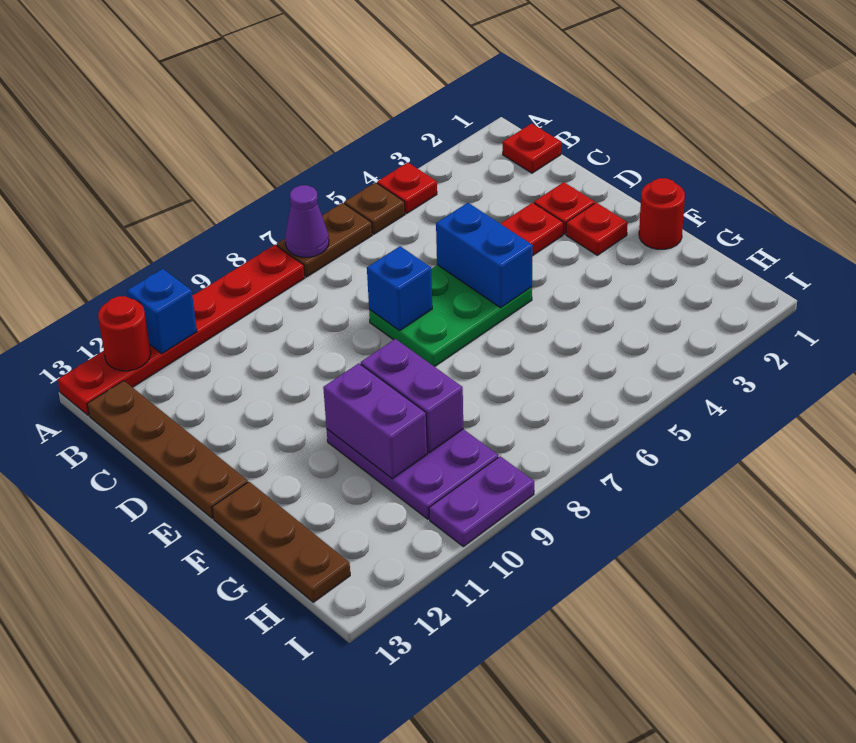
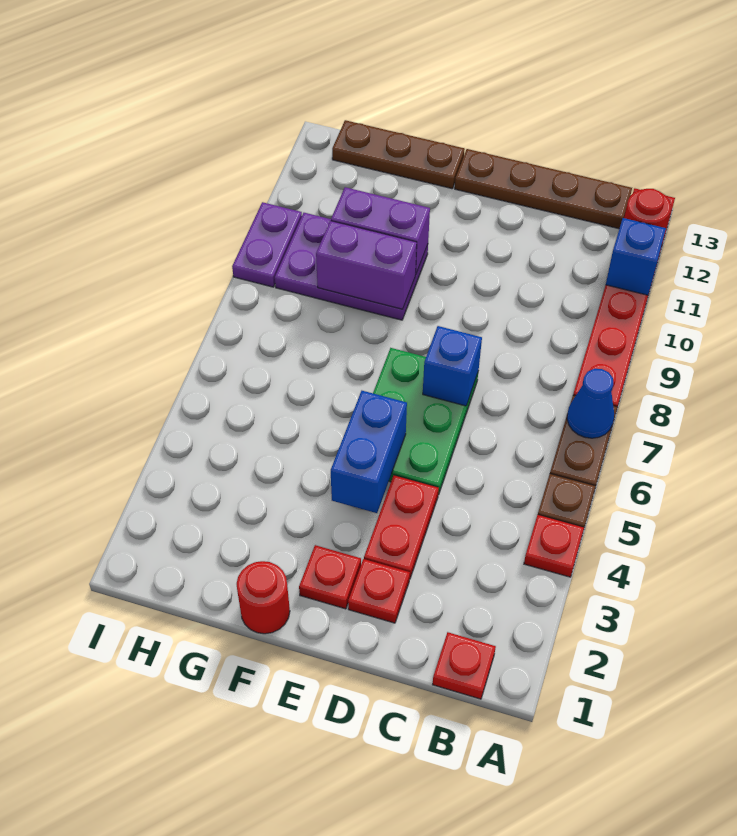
purple 1x1 cone [285,185,329,257] -> blue 1x1 cone [567,369,614,438]
blue 1x2 brick [436,203,533,308] -> blue 1x2 brick turned to [331,391,407,513]

